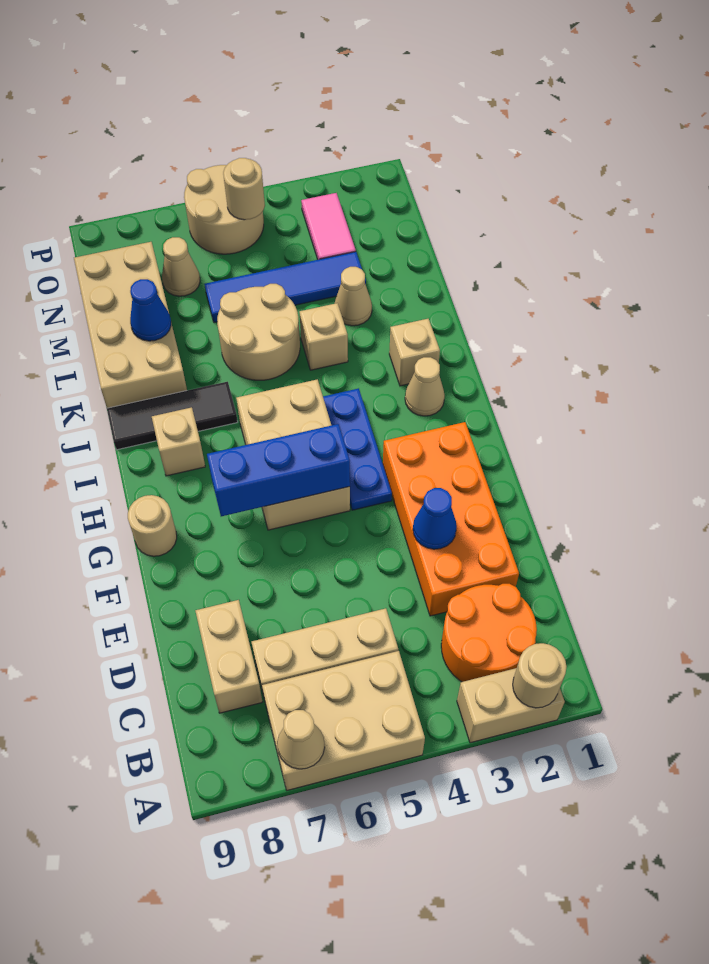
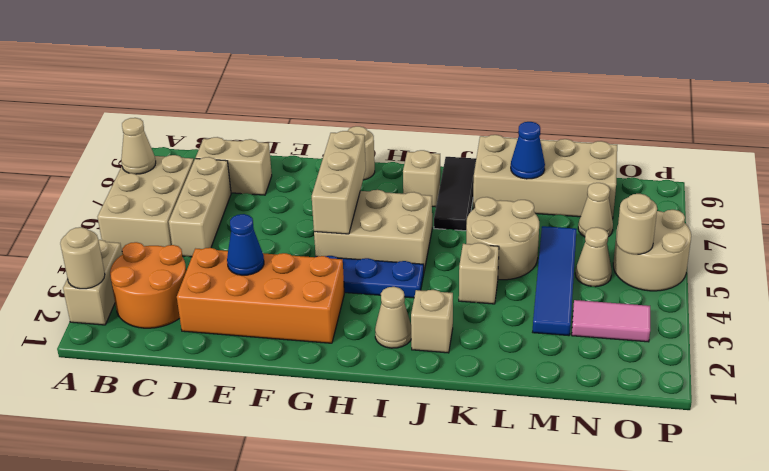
blue 1x3 brick [207,424,350,516] -> tan 1x3 brick [312,131,366,234]
tan 1x1 cone [334,267,372,326] -> tan 1x1 cone moved to [575,227,612,287]

